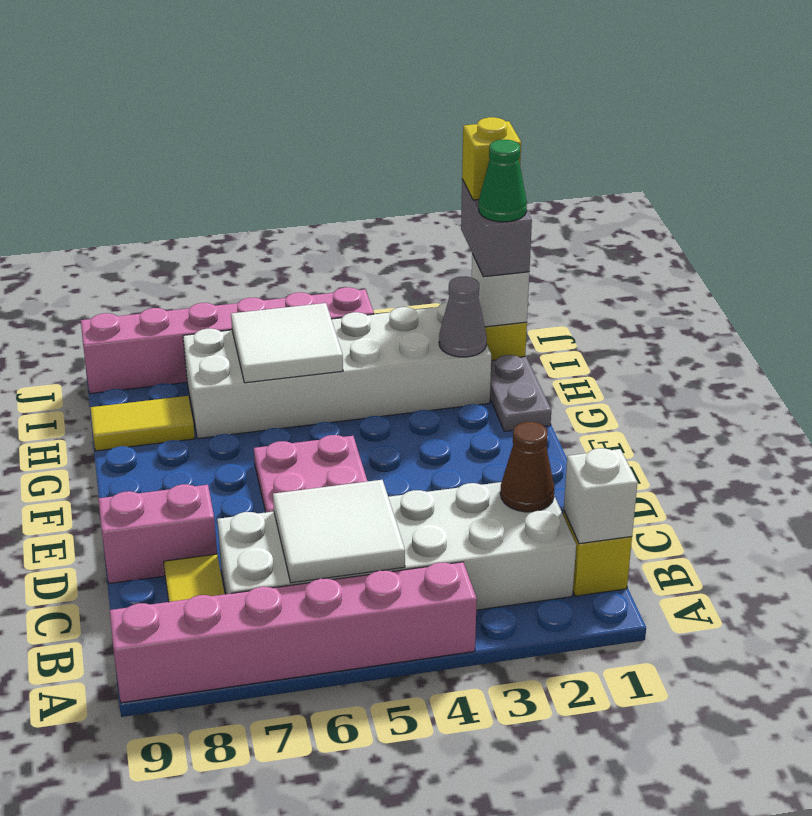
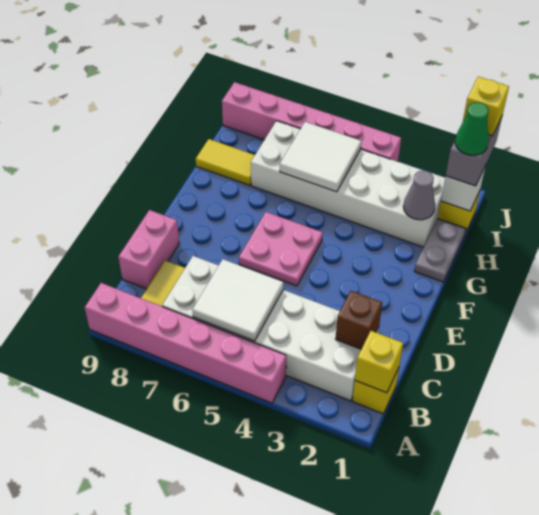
white 1x1 brick [564,448,637,544] -> yellow 1x1 brick [355,331,403,393]
brown 1x1 cone [500,422,554,512] -> brown 1x1 brick [336,291,382,349]
pink 1x2 brick [98,484,217,584] -> pink 1x2 brick turned to [119,210,179,289]

